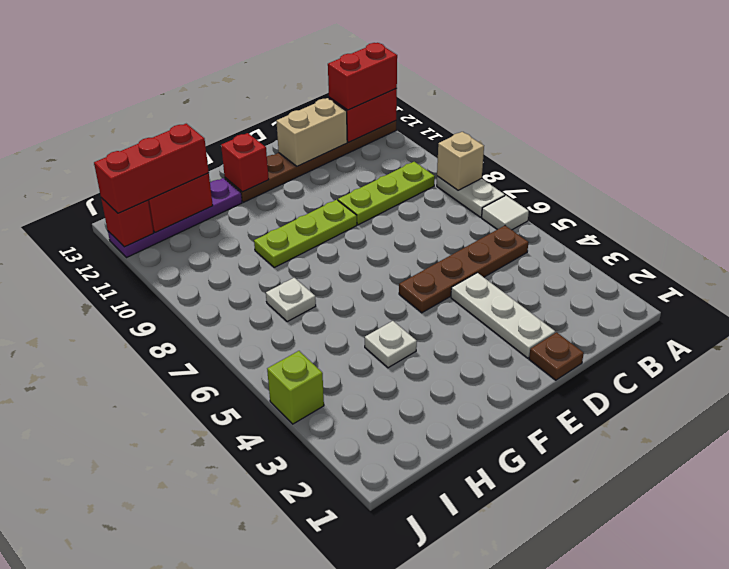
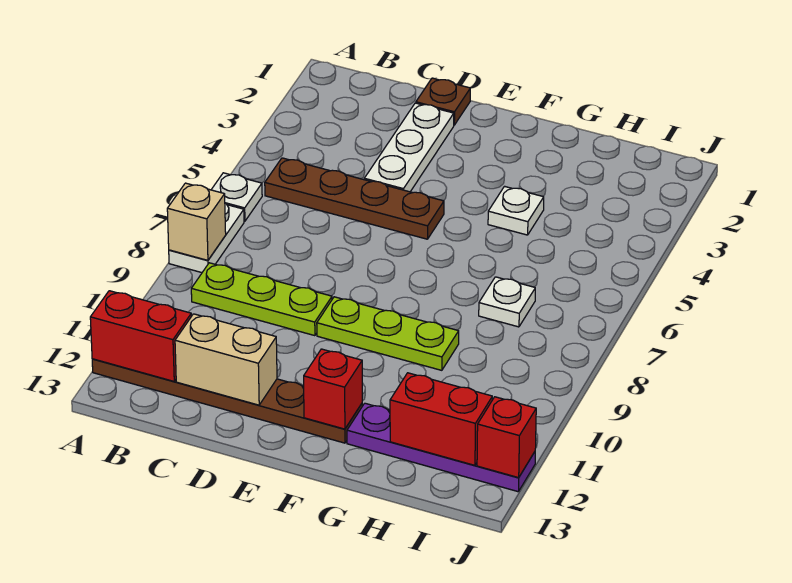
white 1x1 tile [482,195,529,230] -> white 1x1 plate [211,173,262,221]
red 1x2 brick [328,43,397,110] -> none
red 1x3 brick [94,124,209,213] -> none
lime 1x1 brick [267,351,324,424] -> none

